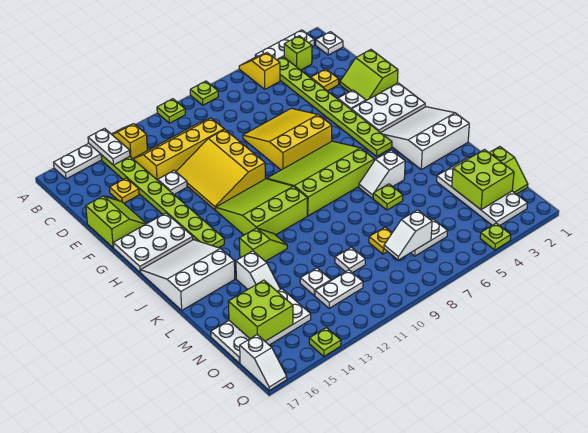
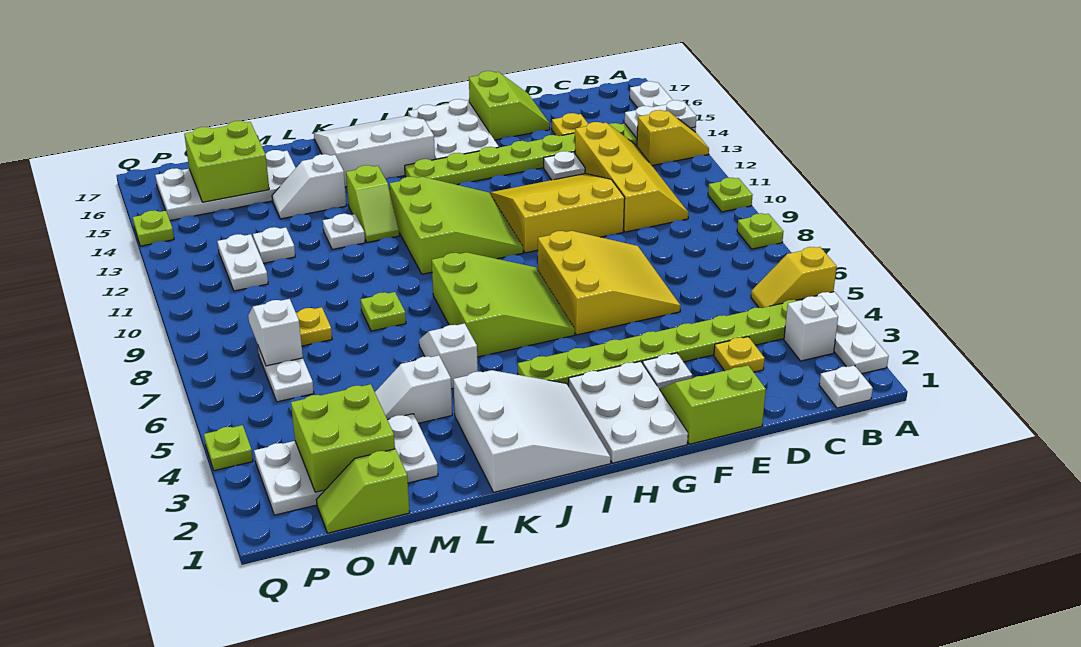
yellow 1x2 slope [239,53,280,89] -> yellow 1x2 slope turned to [751,247,837,308]
lime 1x1 brick [284,36,312,70] -> white 1x1 brick [784,296,838,361]
lime 2x2 slope [86,196,146,248] -> lime 2x2 slope turned to [469,71,550,140]
lime 3x4 slope [267,141,374,216] -> lime 3x3 slope [432,252,575,357]
white 3x3 slope [141,240,235,310] -> white 3x3 slope turned to [314,116,435,187]
lime 1x1 plate [373,184,403,210] -> lime 1x1 plate moved to [361,292,406,331]
white 1x1 plate [335,247,365,273] -> white 1x1 plate moved to [323,214,365,250]
white 2x4 plate [211,289,311,363] -> white 2x4 plate turned to [155,150,296,221]
white 1x2 slope [240,335,287,390] -> white 1x2 slope moved to [375,355,452,423]

